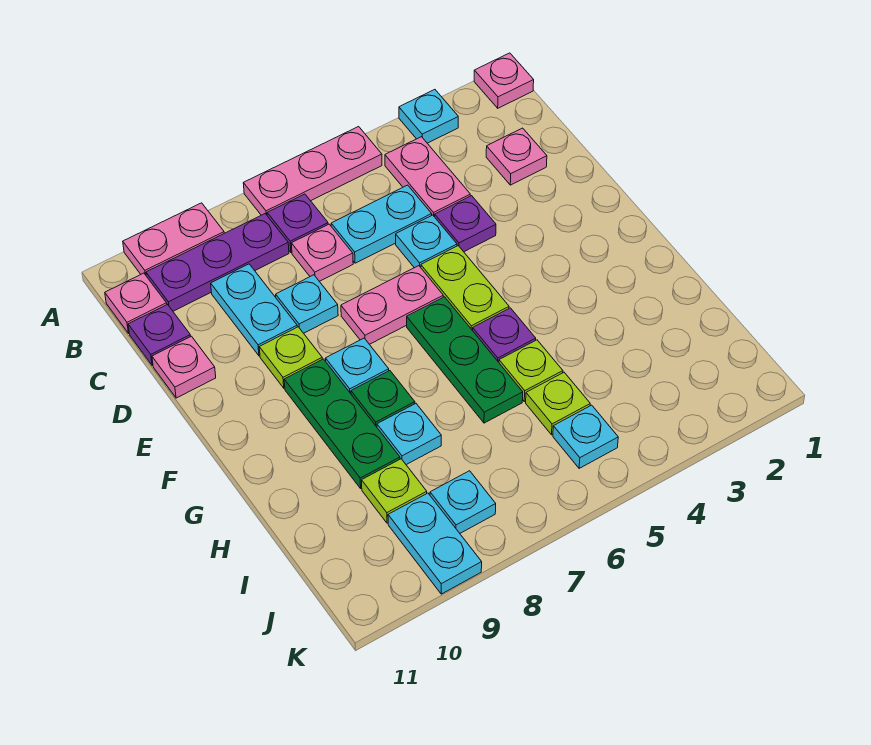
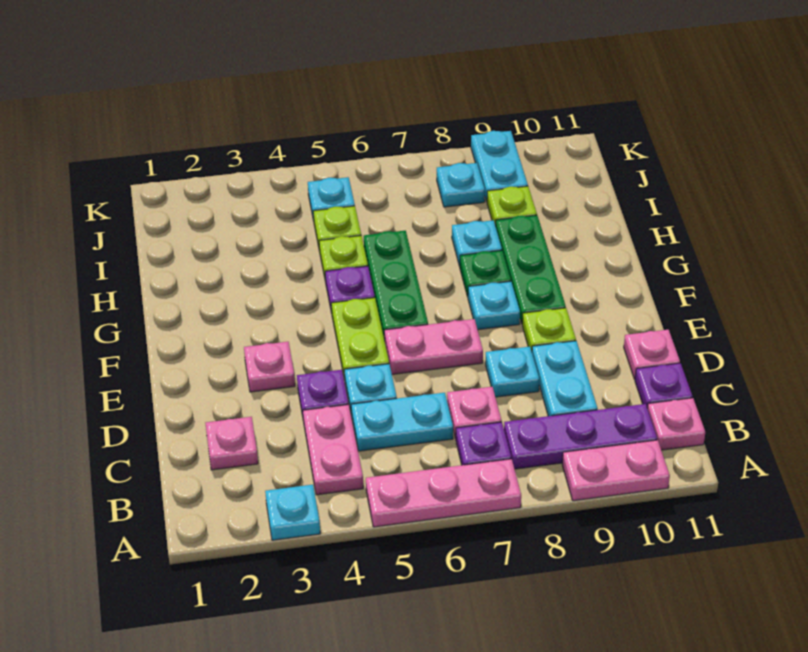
pink 1x1 plate [474,53,534,108] -> pink 1x1 plate moved to [244,342,295,392]

